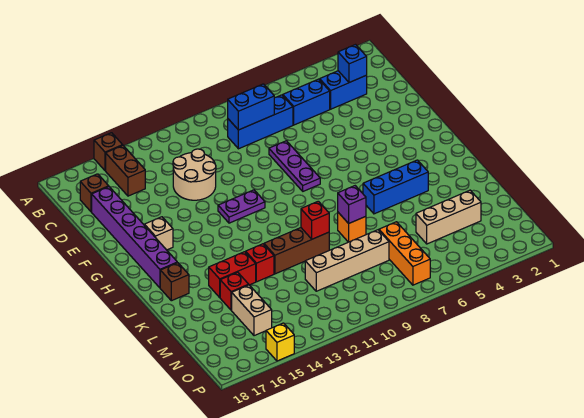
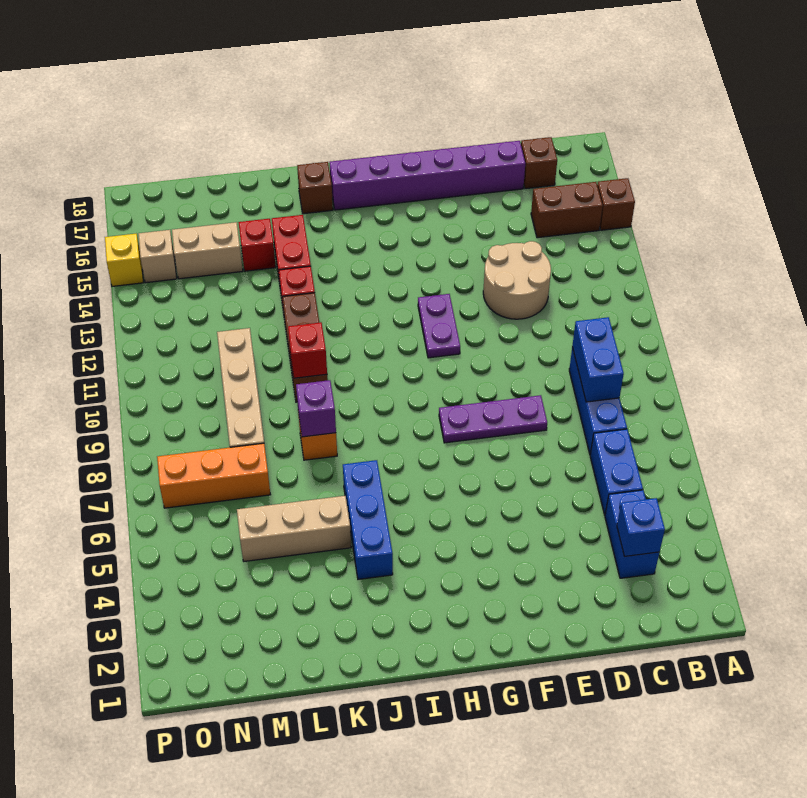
tan 1x1 brick [144,217,173,250] -> tan 1x1 brick moved to [138,230,177,283]
tan 1x3 brick [416,190,481,244] -> tan 1x3 brick turned to [237,496,351,561]

